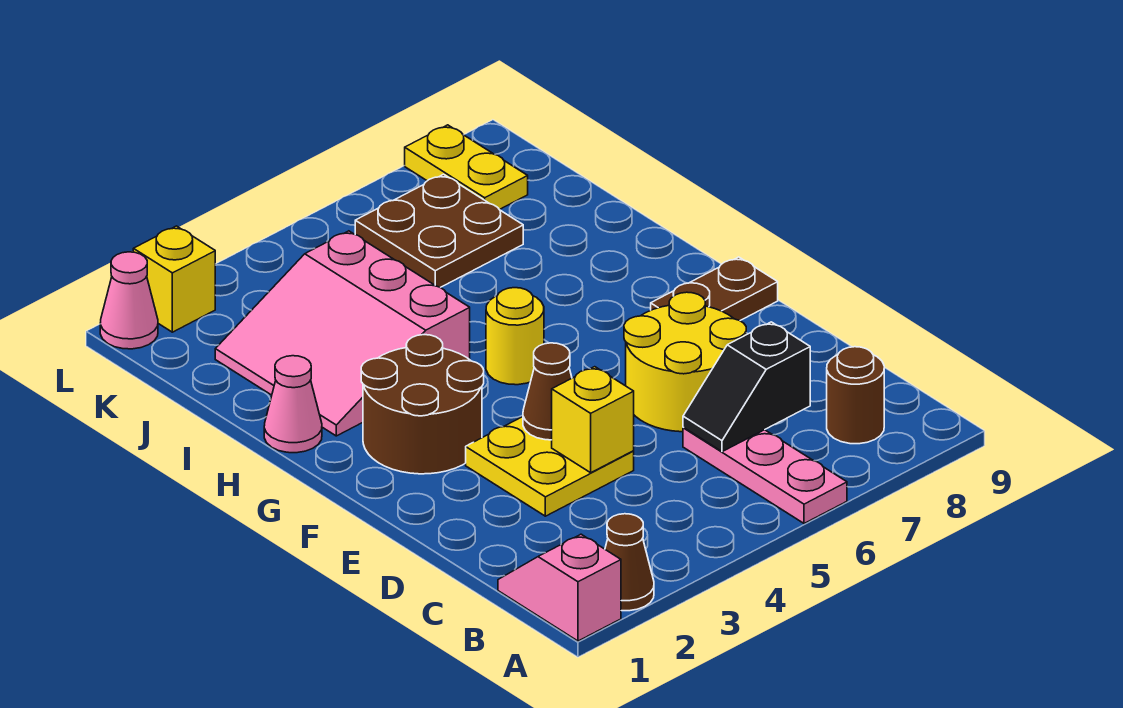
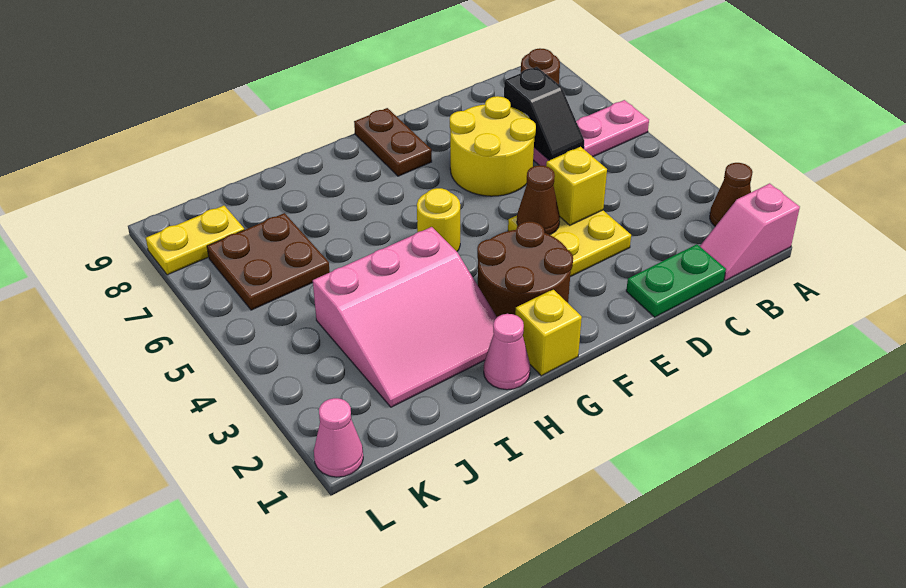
none -> green 1x2 plate [626,244,726,317]
yellow 1x1 brick [133,226,215,332] -> yellow 1x1 brick moved to [515,289,582,376]

